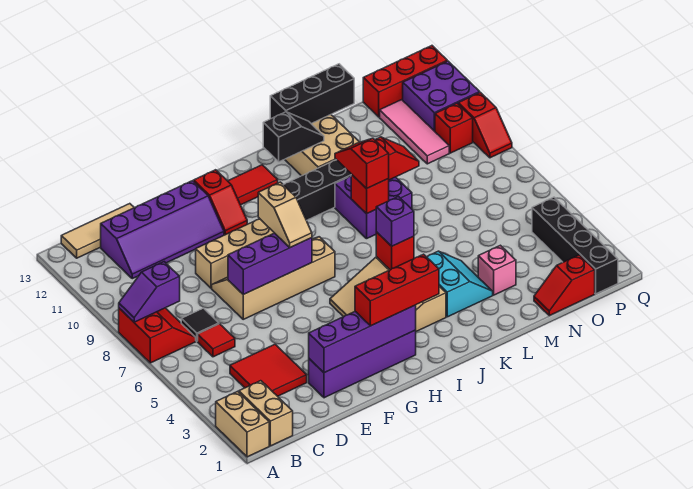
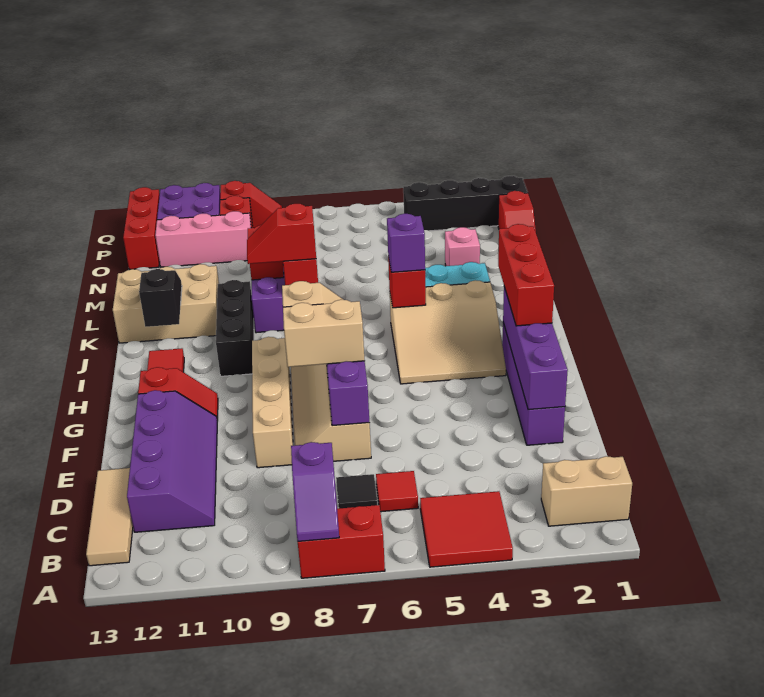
tan 1x2 brick [216,391,269,457] -> tan 1x2 brick moved to [283,300,365,367]
red 2x2 tile [230,344,307,396] -> red 2x2 tile moved to [420,491,513,567]
black 1x3 brick [270,64,354,124] -> none
pink 1x3 tile [380,100,449,164] -> pink 1x3 brick [155,211,251,267]

